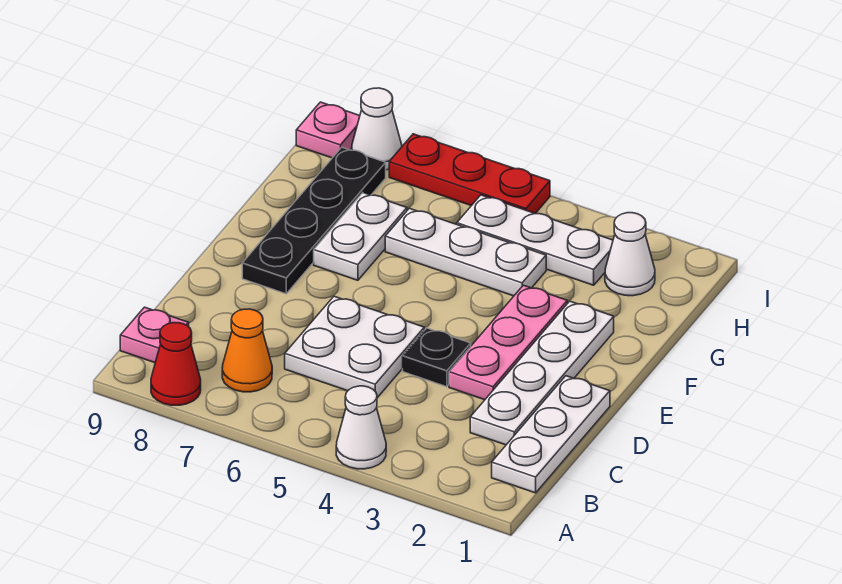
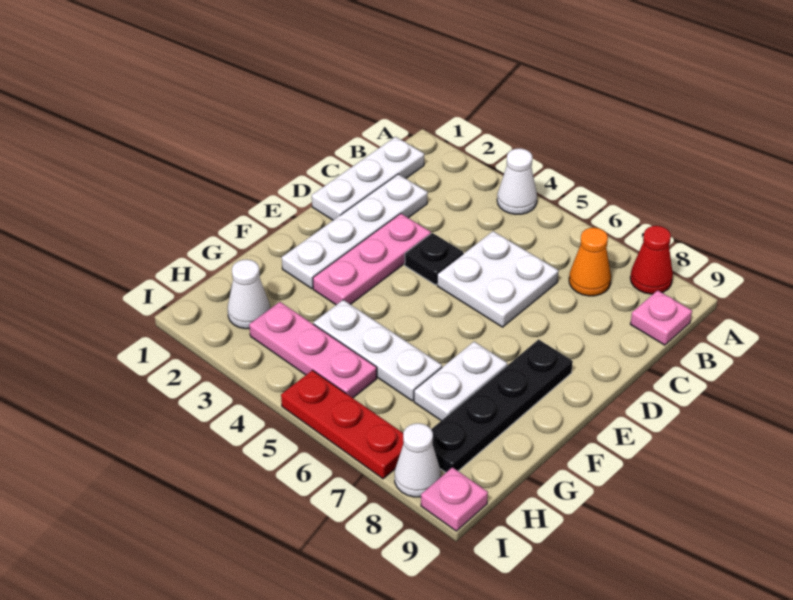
white 1x3 plate [457,195,613,285] -> pink 1x3 plate [249,302,377,398]

